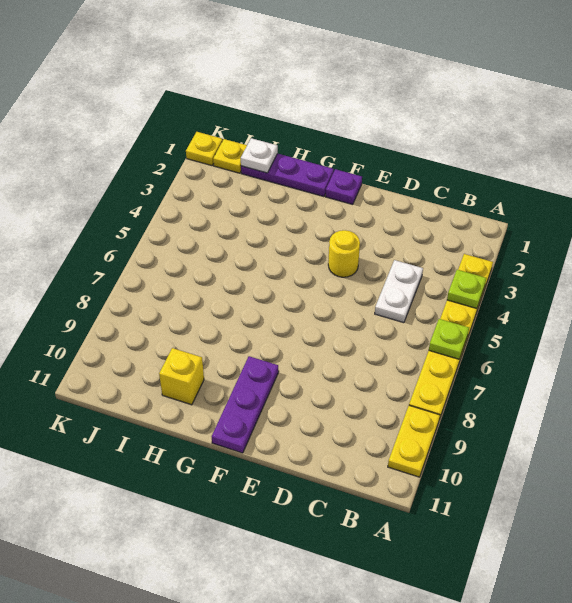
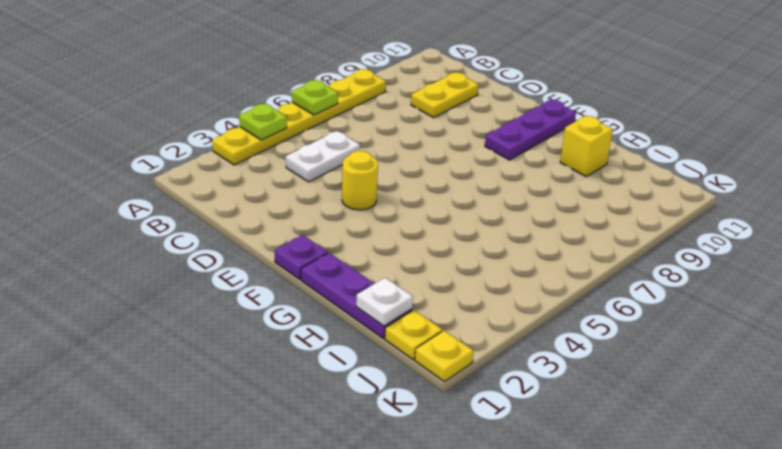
yellow 1x2 plate [388,405,440,477] -> yellow 1x2 plate moved to [411,72,479,118]

